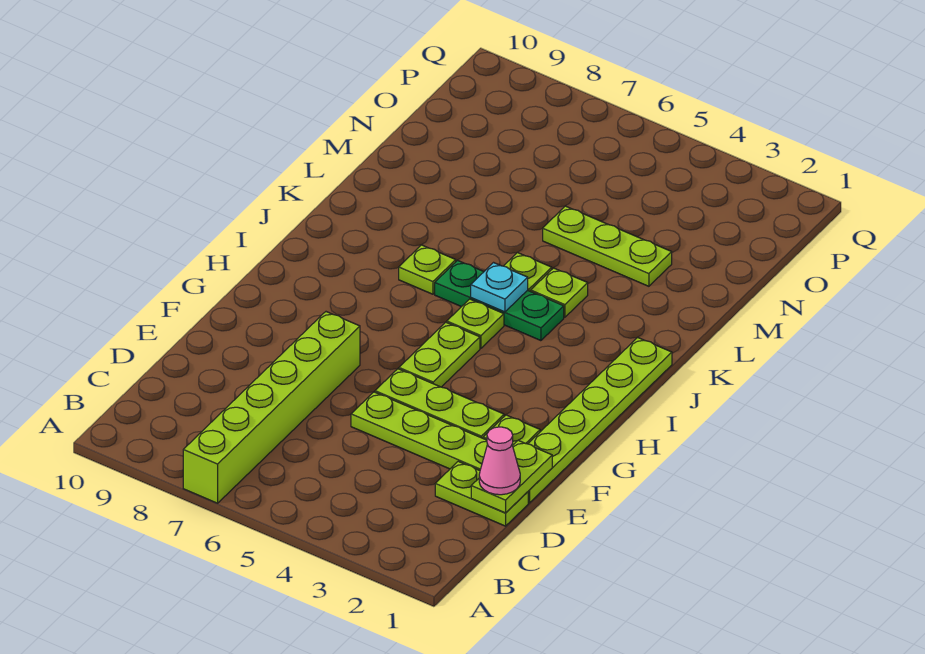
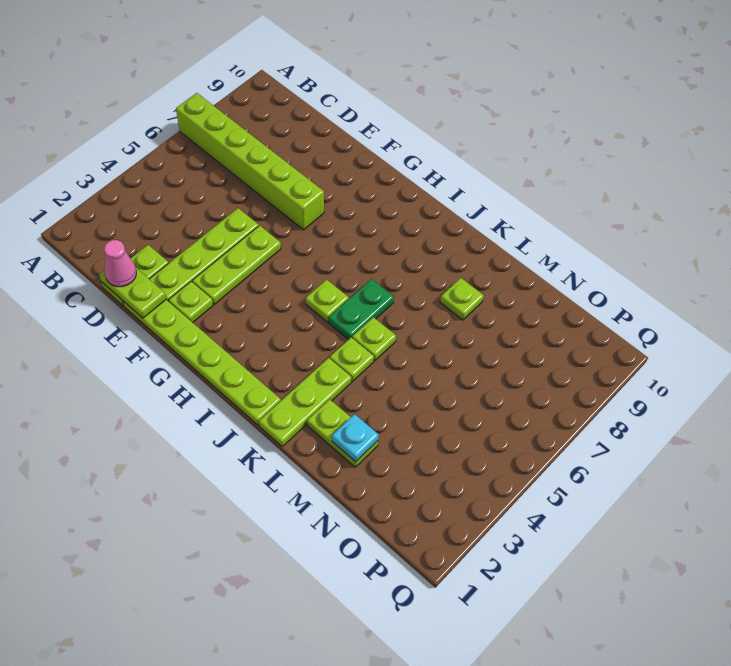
lime 1x2 plate [399,322,480,387] -> lime 1x2 plate moved to [307,399,378,467]
green 1x3 plate [435,260,564,341] -> green 1x2 plate [329,279,394,340]
cyan 1x1 plate [471,263,528,312] -> cyan 1x1 plate moved to [332,414,379,462]
lime 1x1 plate [399,245,456,294] -> lime 1x1 plate moved to [440,278,484,320]
lime 1x3 plate [543,206,672,286] -> lime 1x3 plate moved to [259,358,351,447]

